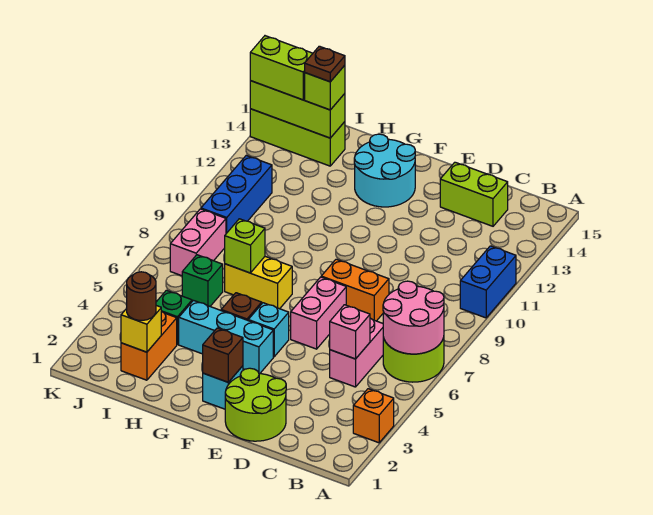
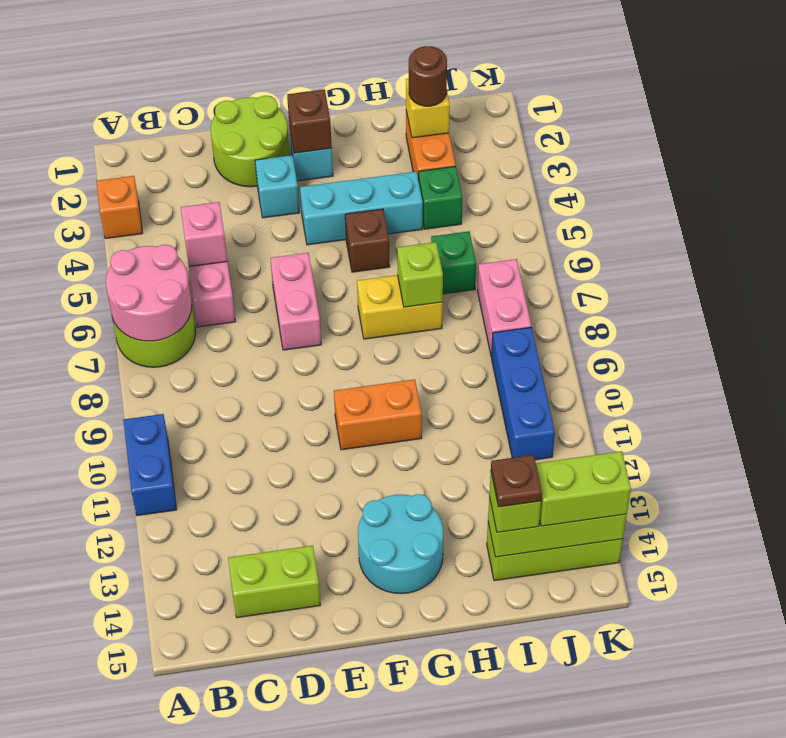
orange 1x2 brick [321,259,389,321] -> orange 1x2 brick moved to [334,379,422,450]
cyan 1x1 brick [248,303,289,357] -> cyan 1x1 brick moved to [255,155,300,218]

